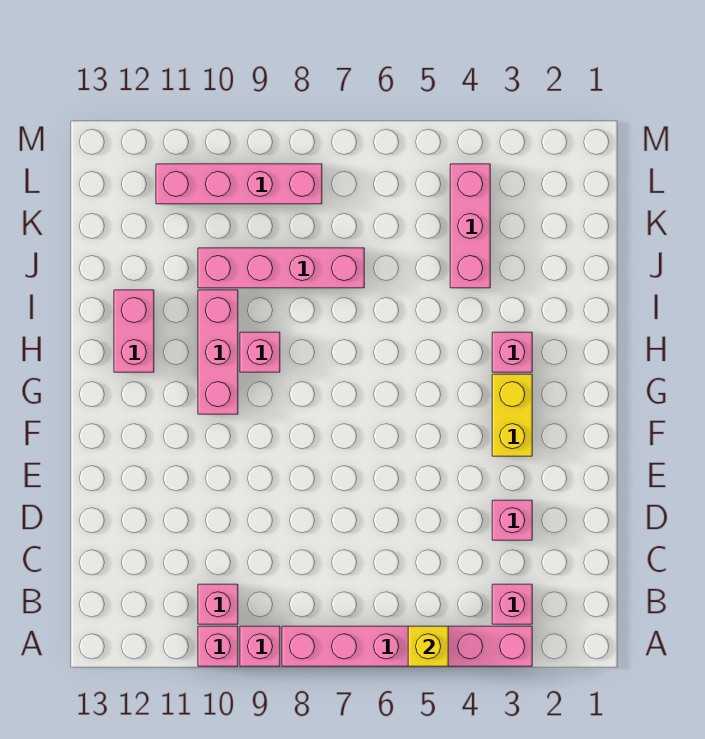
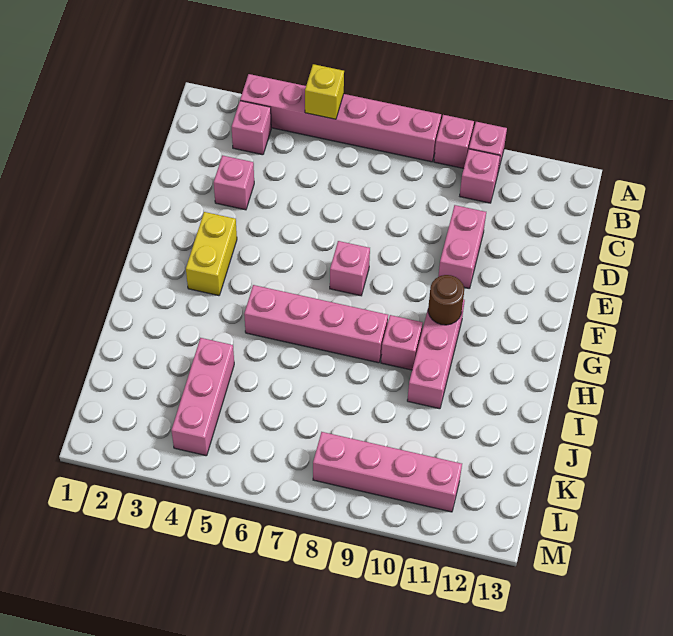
none -> brown 1x1 round brick [428,275,464,325]
pink 1x1 brick [492,332,532,372] -> pink 1x1 brick moved to [330,241,370,296]
pink 1x2 brick [114,290,154,372] -> pink 1x2 brick moved to [438,205,486,289]
pink 1x4 brick [198,248,364,288] -> pink 1x4 brick moved to [244,285,388,363]

